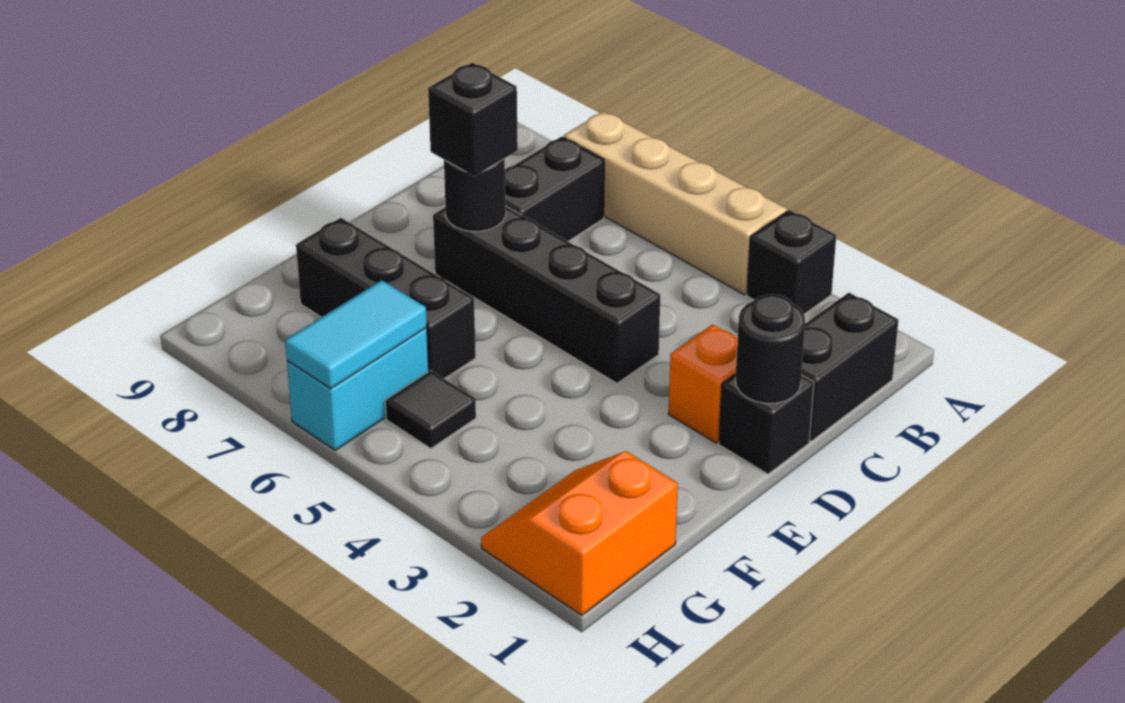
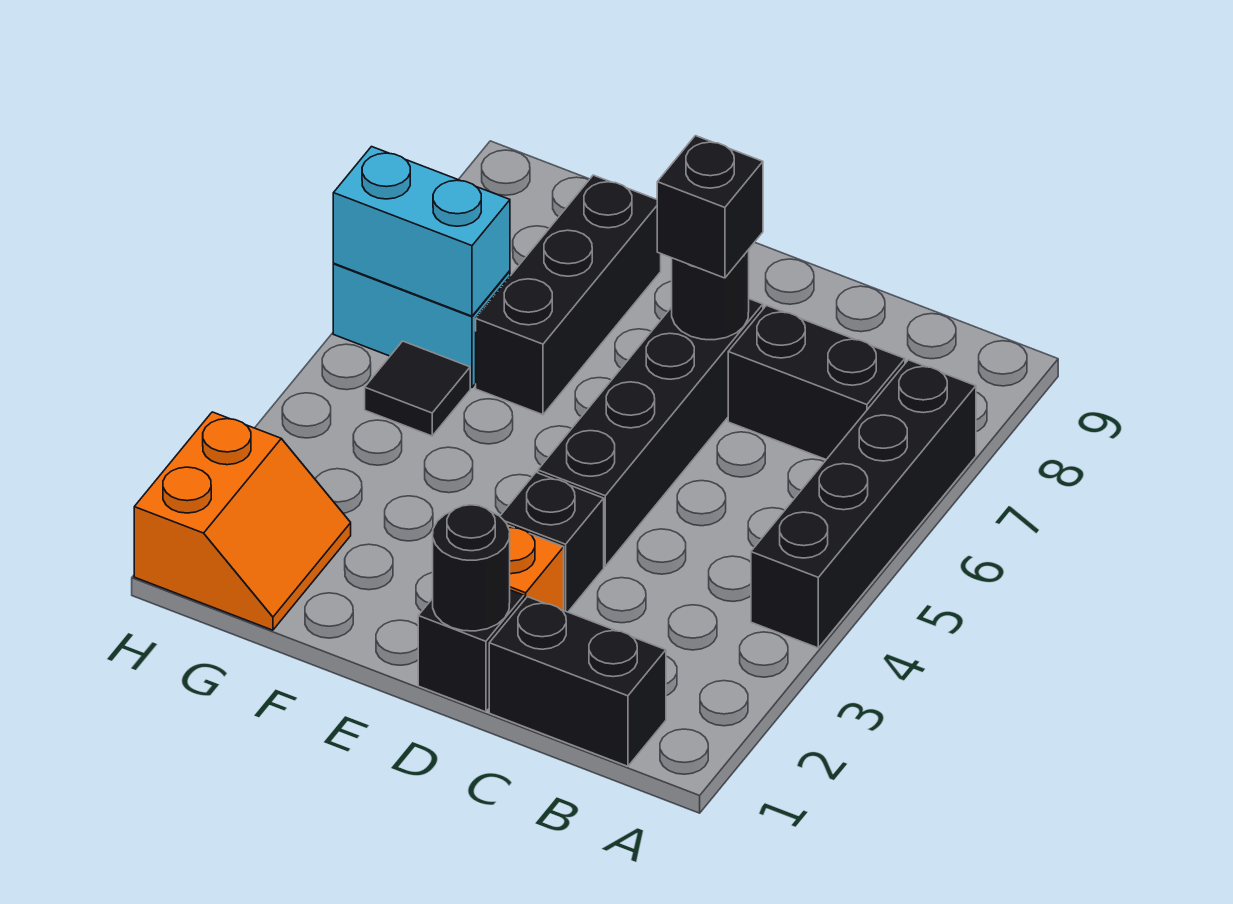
black 1x1 brick [747,210,836,314] -> black 1x1 brick moved to [500,472,604,612]
tan 1x4 brick [564,111,787,295] -> black 1x4 brick [751,360,976,648]
orange 2x2 slope [481,451,678,615] -> orange 2x2 slope turned to [134,412,351,630]
cyan 1x2 tile [285,280,427,389] -> cyan 1x2 brick [333,147,510,316]

